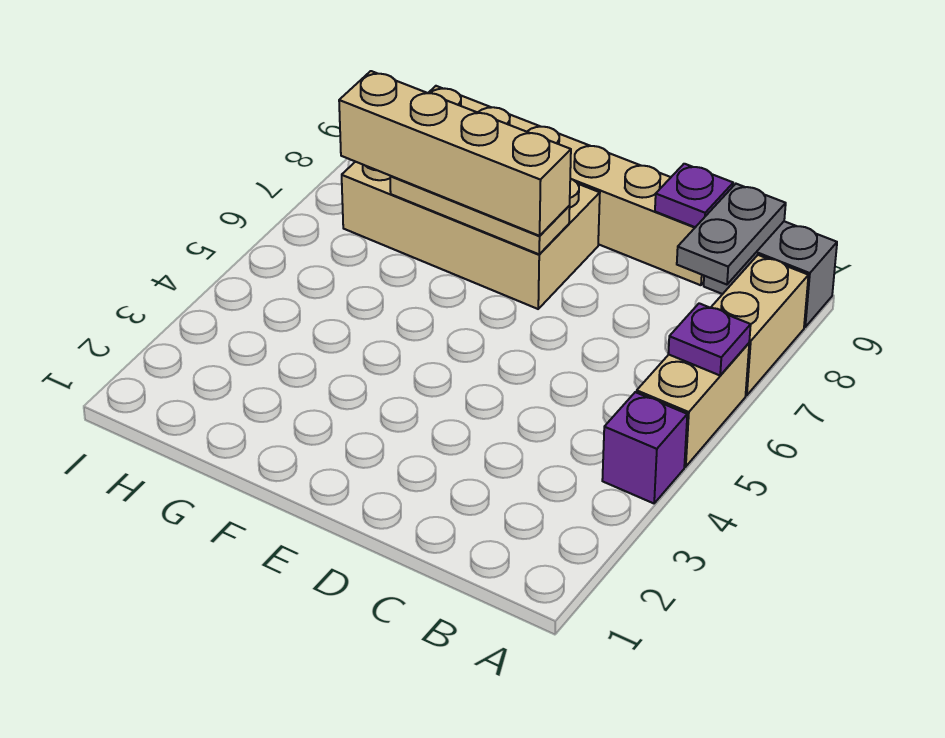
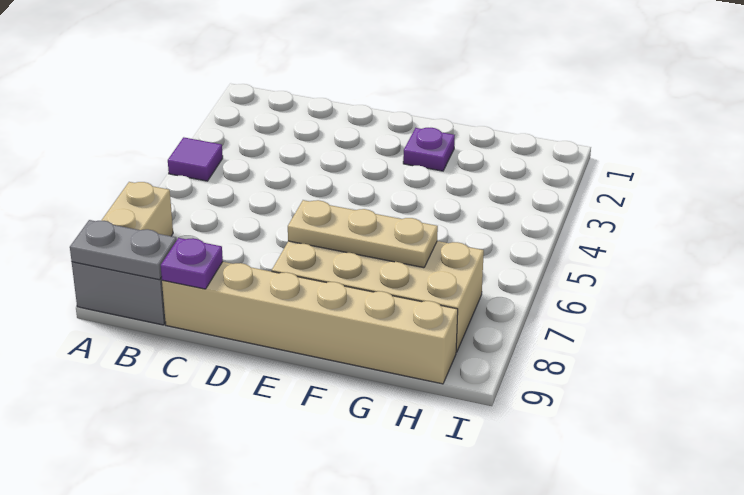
purple 1x1 brick [602,392,687,503] -> purple 1x1 tile [168,137,223,181]
tan 1x2 brick [637,343,749,467] -> none
purple 1x1 plate [668,303,751,375] -> purple 1x1 plate moved to [403,128,455,171]
grey 1x2 plate [677,184,786,285] -> grey 1x2 plate turned to [70,220,177,280]
tan 1x4 brick [339,71,571,236] -> none

